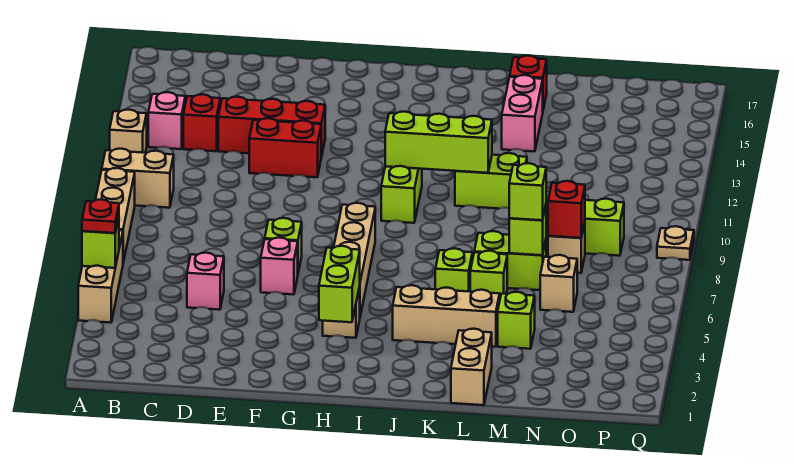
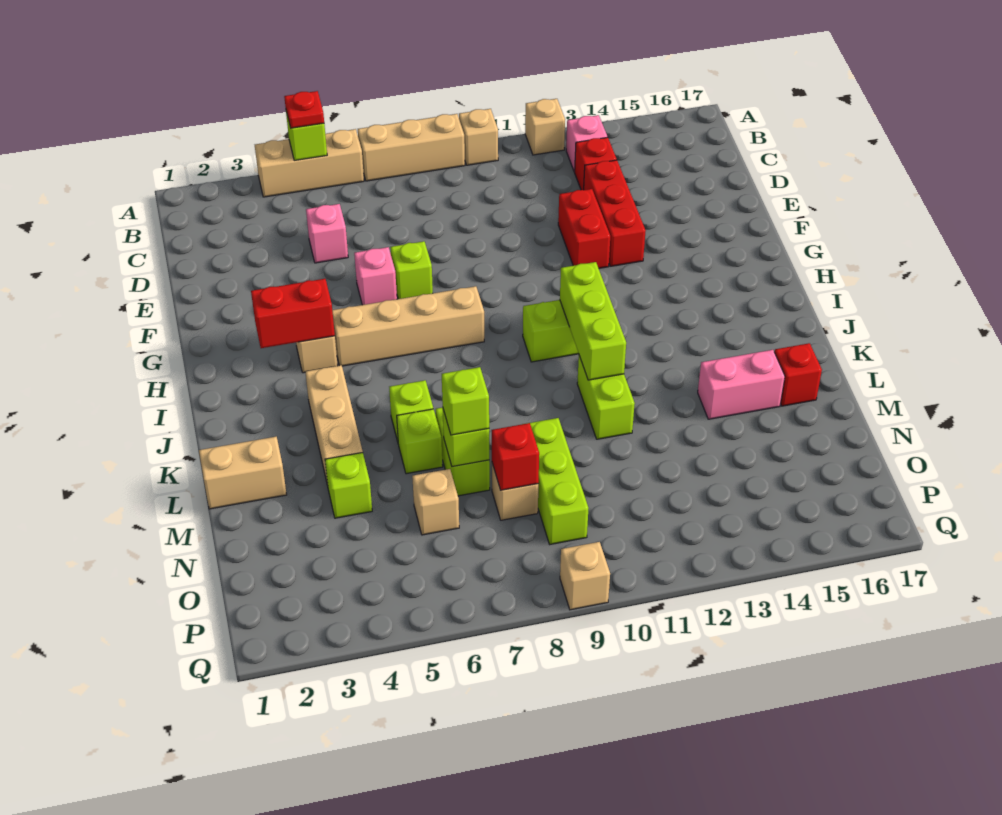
tan 1x2 brick [102,149,174,208] -> tan 1x1 brick [459,109,498,165]
lime 1x2 brick [319,246,360,322] -> red 1x2 brick [251,279,335,348]
tan 1x1 plate [657,226,694,260] -> tan 1x1 brick [560,542,610,610]

